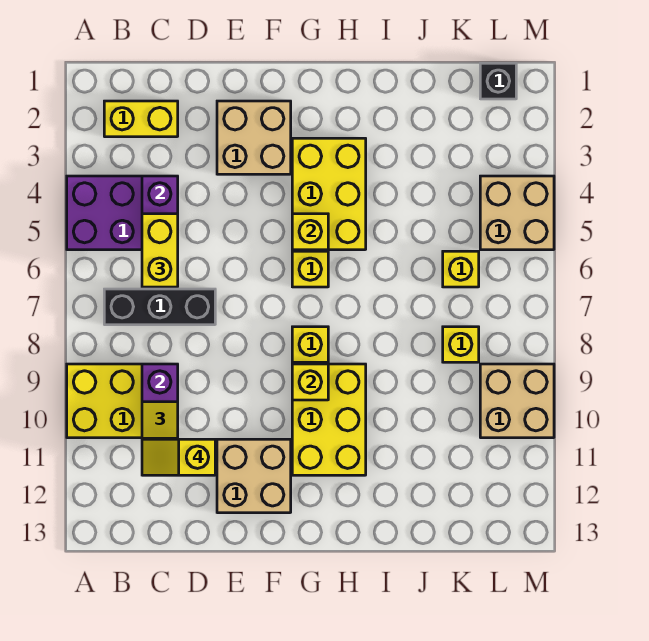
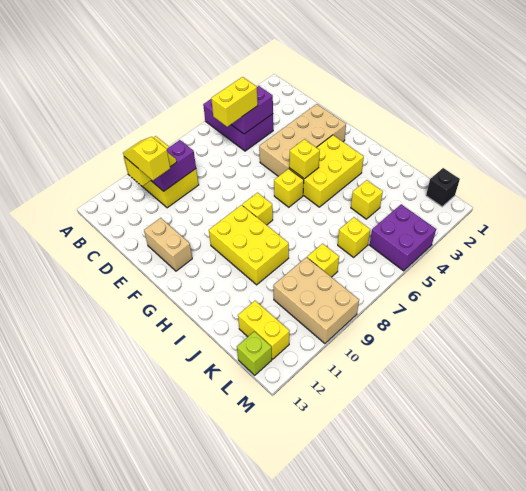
yellow 1x2 brick [104,101,178,137] -> yellow 1x2 brick moved to [238,301,289,359]
black 1x3 brick [104,289,215,325] -> none
tan 2x2 brick [217,101,291,174] -> tan 2x4 brick [259,104,346,176]
tan 2x2 brick [217,439,291,513] -> tan 1x2 brick [144,218,192,271]
yellow 2x3 brick [292,364,366,475] -> yellow 2x3 brick turned to [209,205,289,285]
yellow 1x1 brick [292,364,328,400] -> yellow 1x1 brick moved to [351,180,383,219]
tan 2x2 brick [480,176,554,250] -> purple 2x2 brick [370,204,436,271]
tan 2x2 brick [480,364,554,438] -> tan 2x3 brick [274,257,359,344]
none -> lime 1x1 brick [237,331,272,375]

